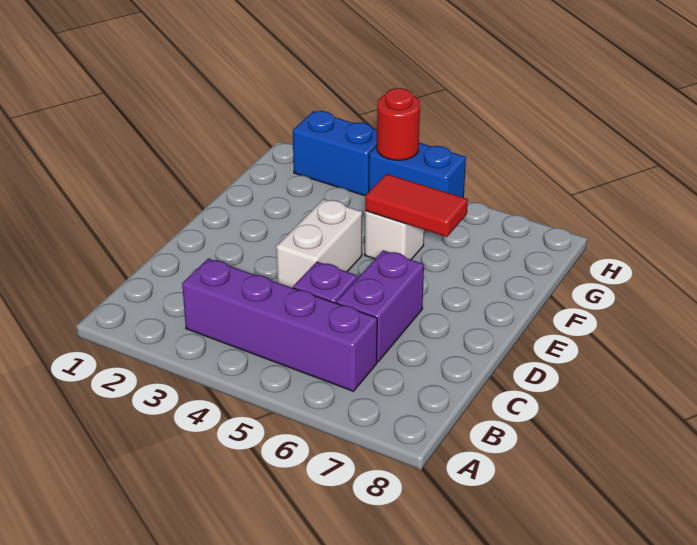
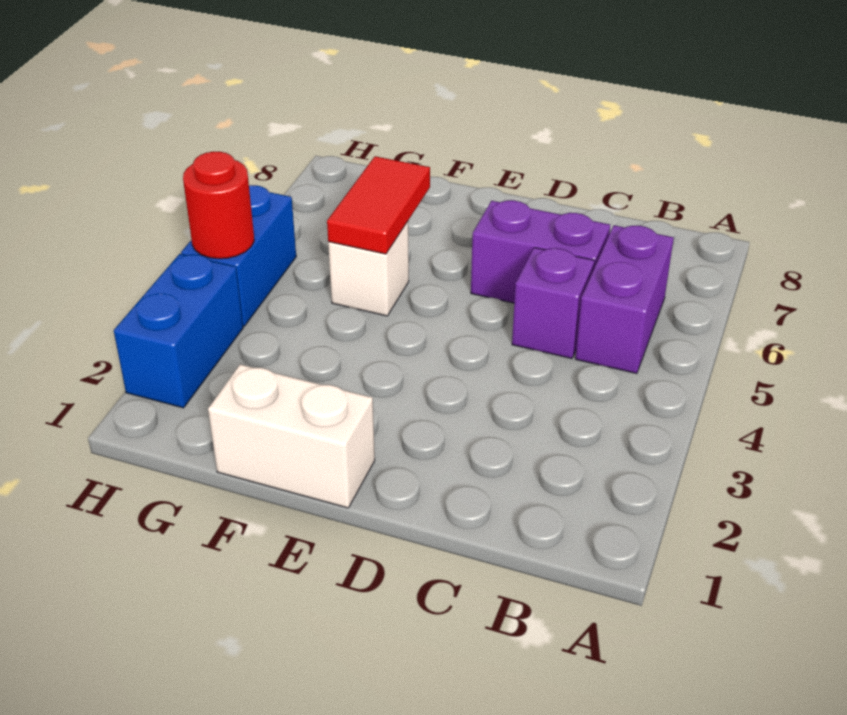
purple 1x4 brick [182,258,377,391] -> purple 1x2 brick [575,225,674,374]
white 1x2 brick [276,199,362,288] -> white 1x2 brick moved to [208,364,375,508]

